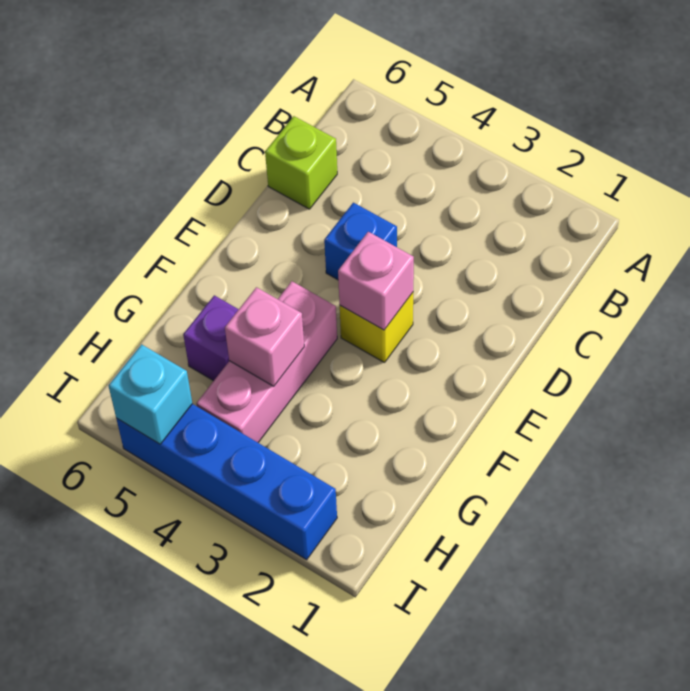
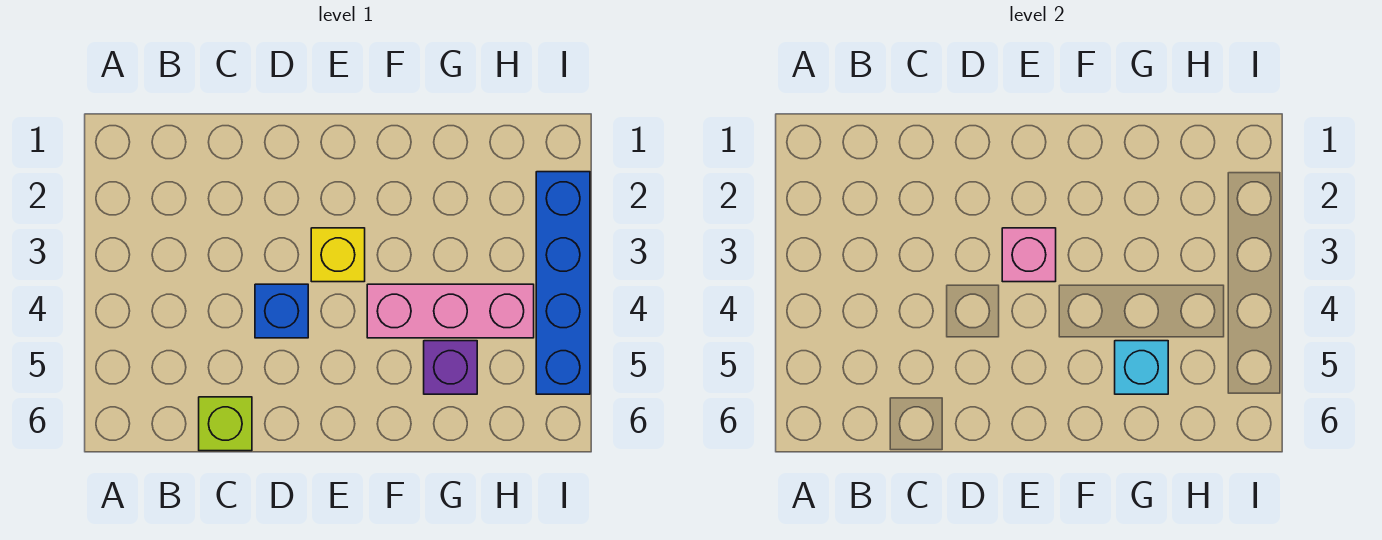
pink 1x1 brick [225,287,304,386] -> none
cyan 1x1 brick [109,344,192,444] -> cyan 1x1 brick moved to [1115,341,1168,394]

